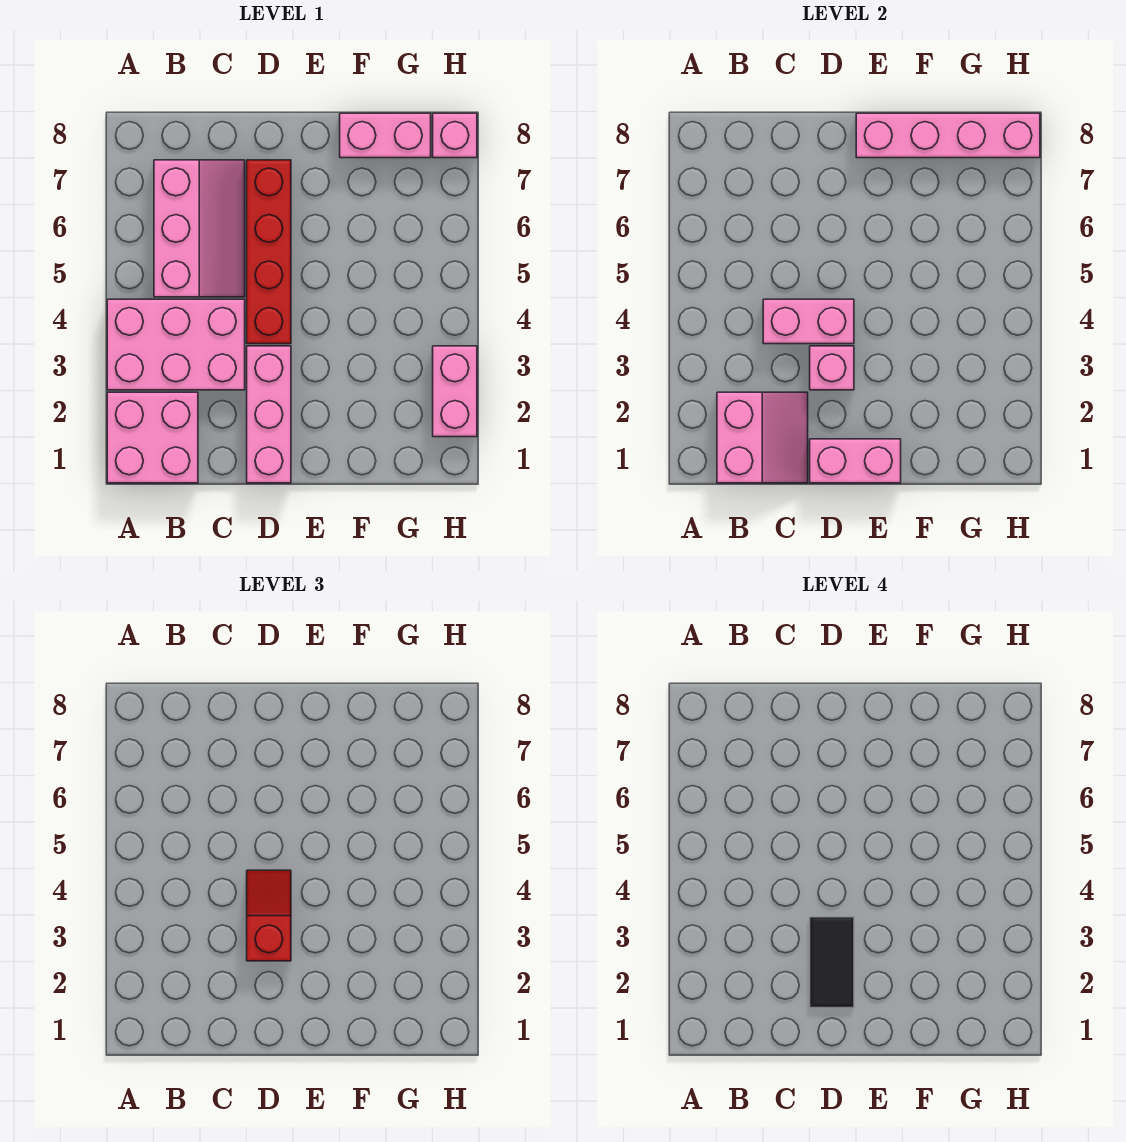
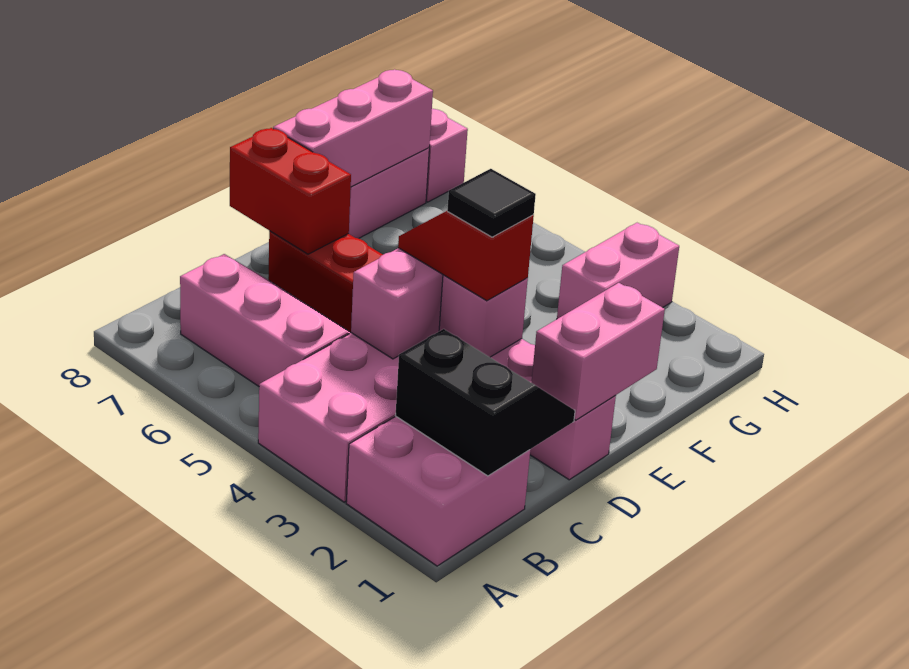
pink 2x2 slope [717,392,808,483] -> black 2x2 slope [395,329,575,476]
black 1x2 tile [810,917,854,1008] -> black 1x1 tile [447,169,536,237]
none -> red 1x2 brick [230,128,351,254]
pink 1x4 brick [856,113,1040,158] -> pink 1x3 brick [273,69,433,187]
pink 1x2 brick [433,346,477,437] -> pink 1x2 brick turned to [557,223,679,319]

